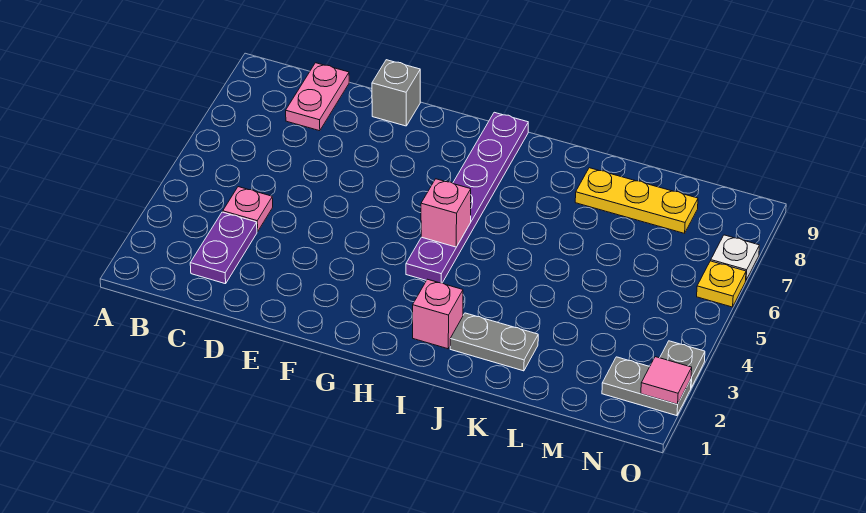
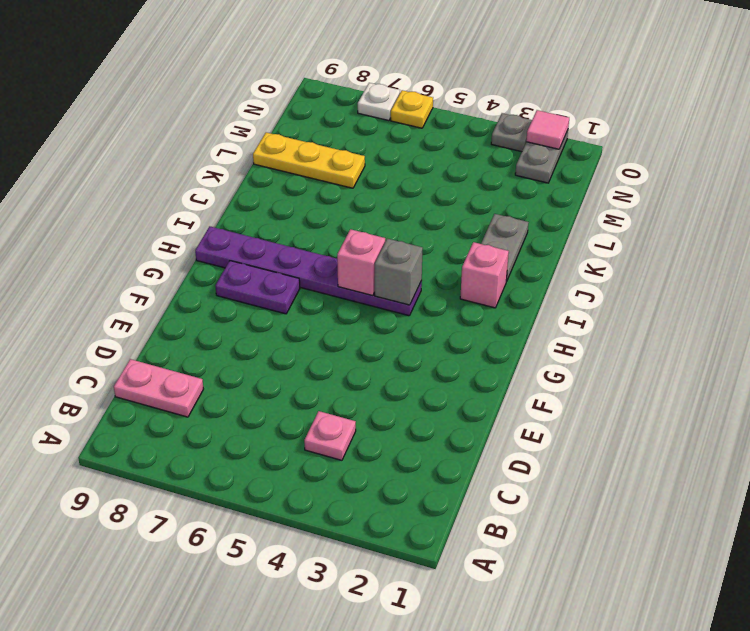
purple 1x2 plate [190,212,257,284] -> purple 1x2 plate moved to [215,261,300,314]
grey 1x1 brick [372,60,420,126] -> grey 1x1 brick moved to [375,239,423,305]
yellow 1x3 plate [575,168,698,233] -> yellow 1x3 plate turned to [253,132,365,188]

